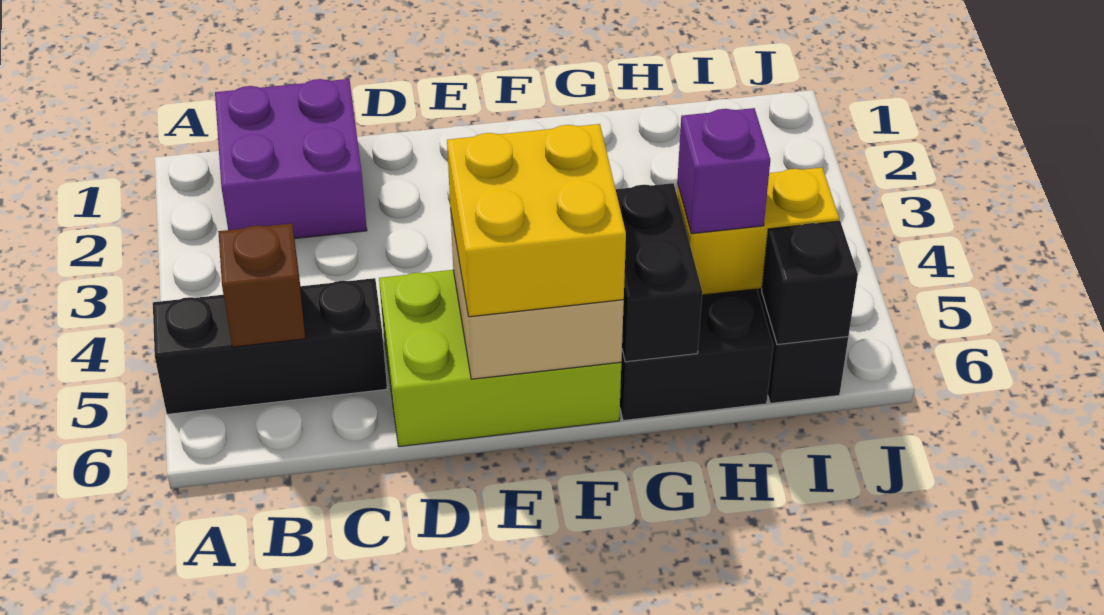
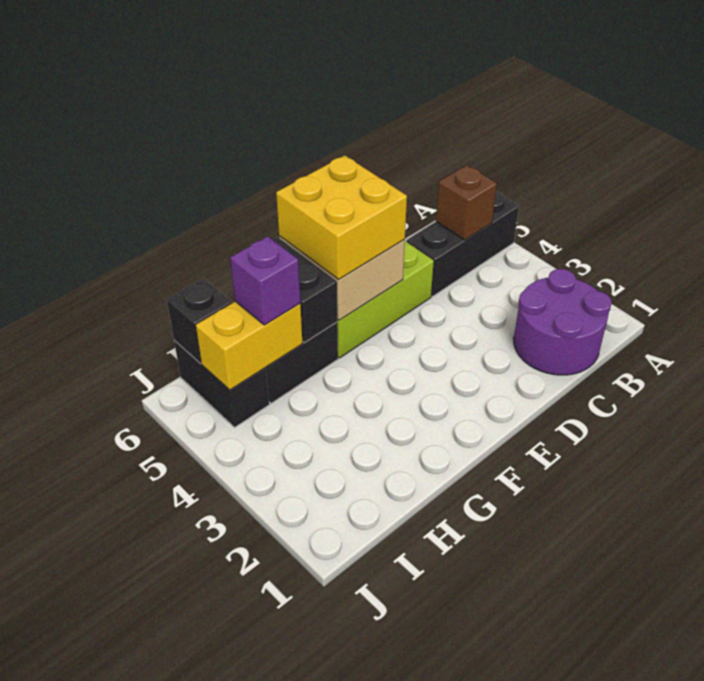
purple 2x2 brick [215,79,367,239] -> purple 2x2 round brick [514,269,612,375]

